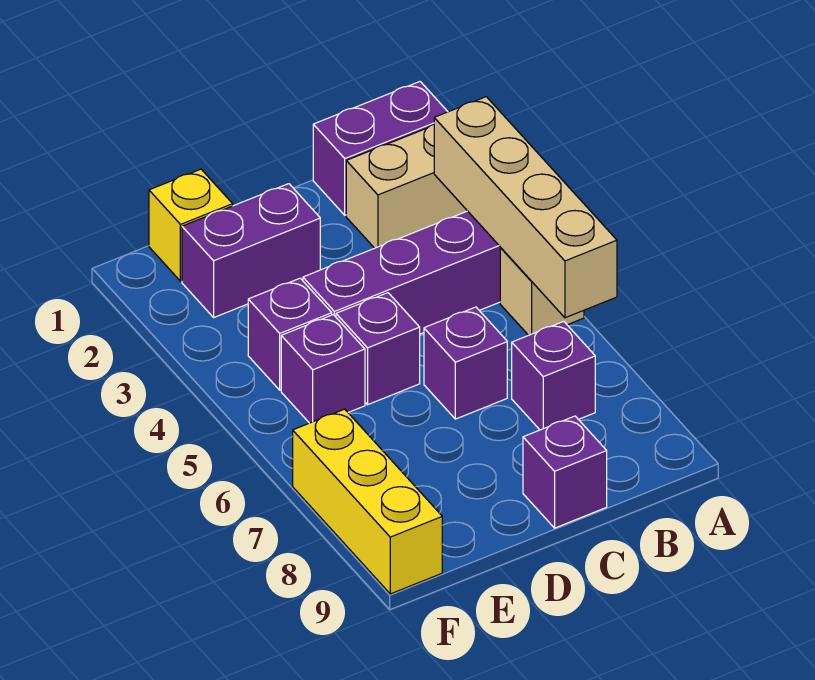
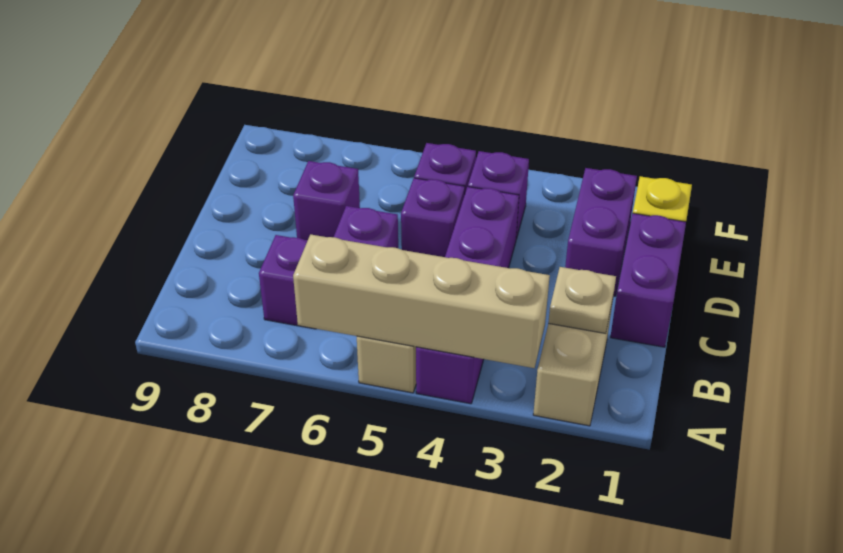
purple 1x2 brick [313,82,448,215] -> purple 1x2 brick moved to [611,213,686,347]
none -> tan 1x1 plate [548,267,616,334]
purple 1x1 brick [523,416,607,528] -> purple 1x1 brick moved to [293,161,360,240]
yellow 1x3 brick [293,409,442,594] -> none

